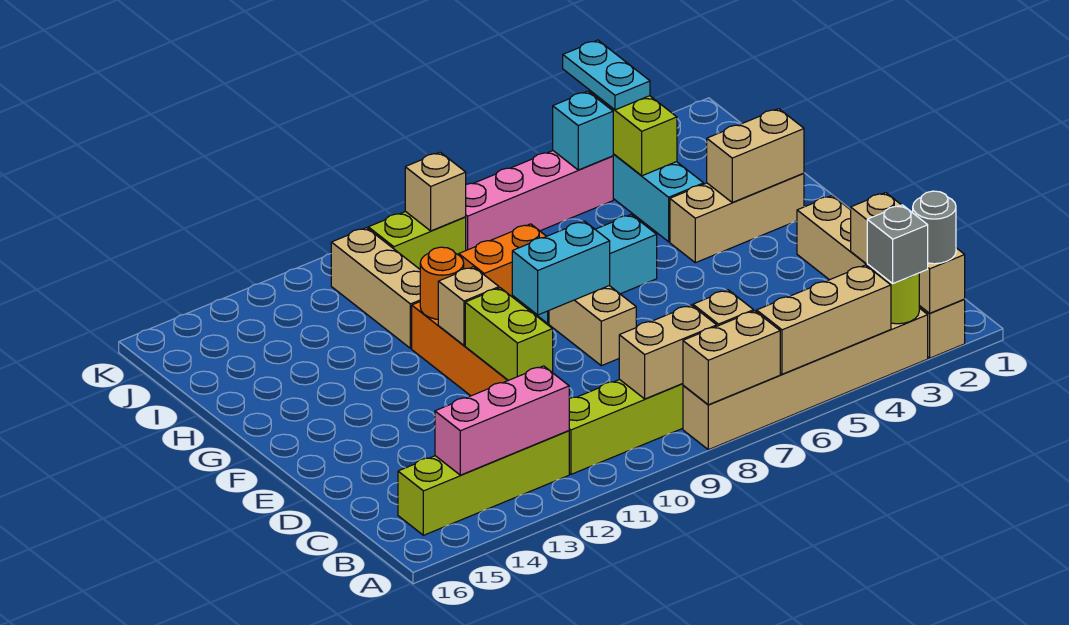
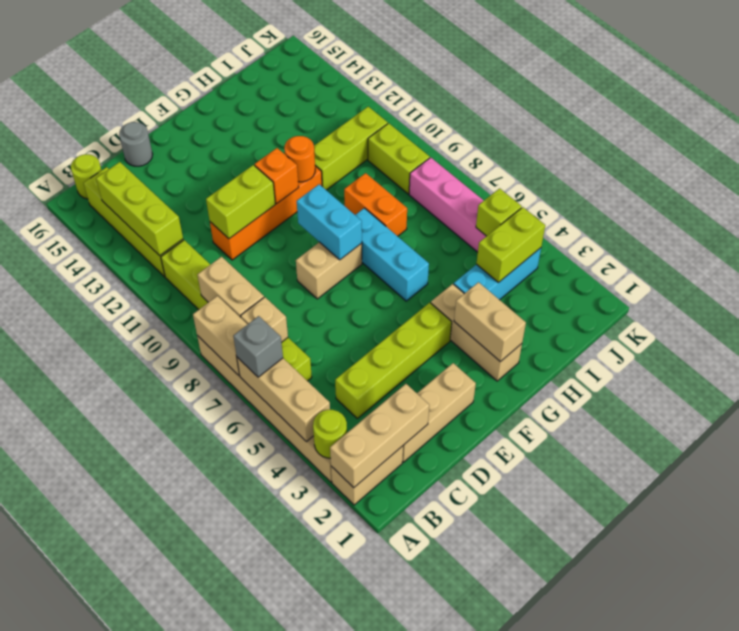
grey 1x1 round brick [913,191,956,264] -> grey 1x1 round brick moved to [119,122,153,166]
grey 1x1 brick [867,205,928,283] -> grey 1x1 brick moved to [233,316,283,377]
pink 1x3 brick [435,366,569,475] -> lime 1x3 brick [96,162,183,256]
none -> lime 1x1 round brick [71,154,102,199]
none -> lime 1x4 brick [335,303,452,418]
tan 1x1 brick [438,267,499,345] -> orange 1x1 brick [255,148,299,204]
tan 1x3 brick [331,228,420,348] -> lime 1x3 brick [314,107,388,190]
cyan 1x2 plate [563,40,650,110] -> none
cyan 1x1 brick [553,91,613,170] -> lime 1x1 brick [476,188,522,236]
tan 1x1 brick [405,152,466,231] -> none

